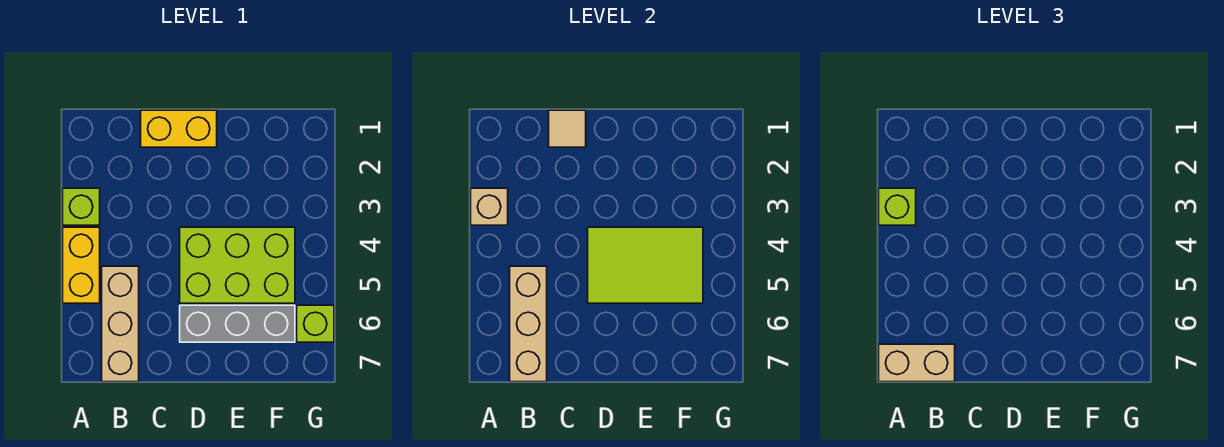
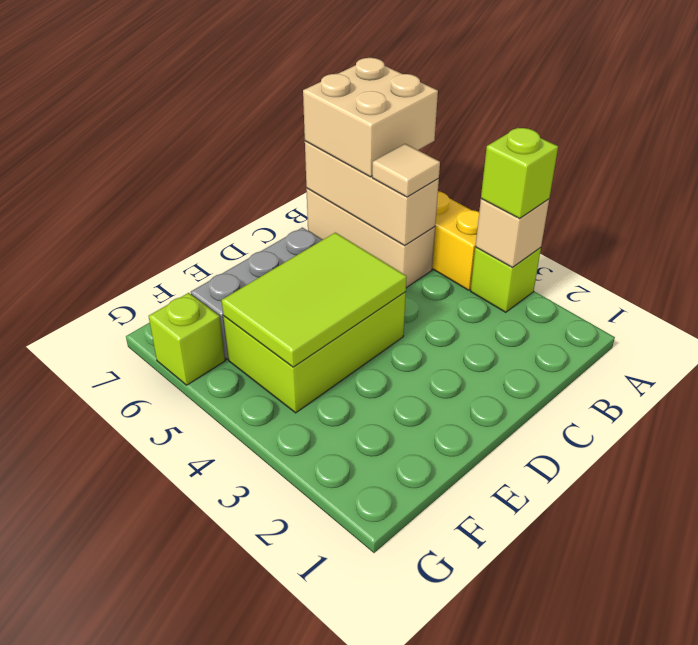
tan 1x2 brick [879,344,955,382] -> tan 2x2 brick [303,58,438,177]
yellow 1x2 brick [141,110,217,147] -> none
tan 1x1 tile [549,110,586,147] -> tan 1x1 tile moved to [372,144,440,197]

